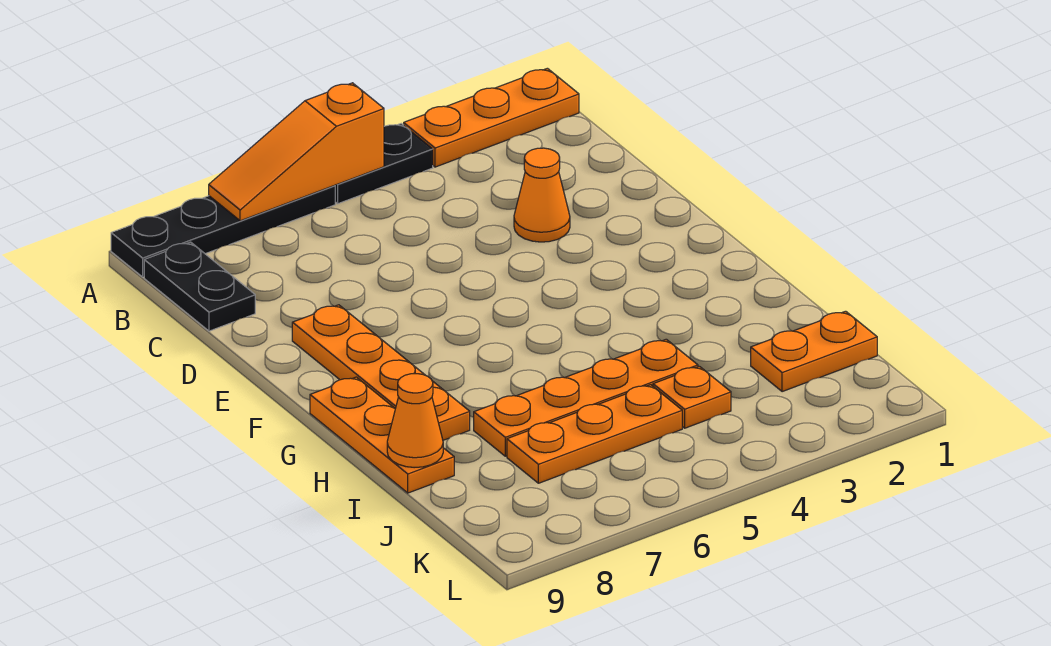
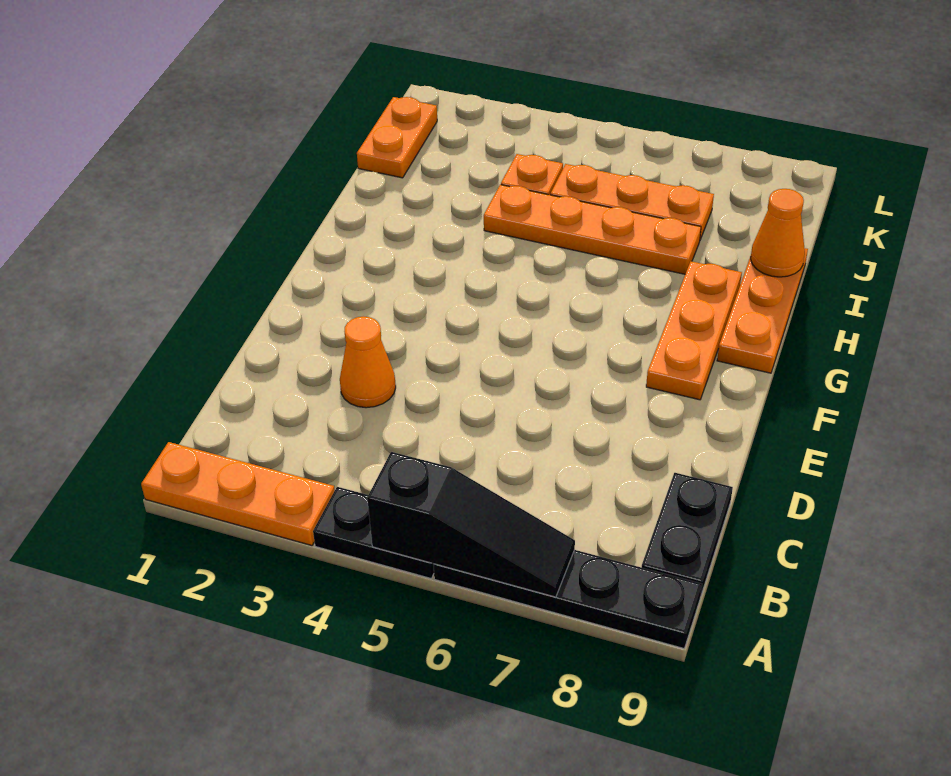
orange 1x3 slope [209,83,384,221] -> black 1x3 slope [367,452,575,597]
orange 1x4 plate [292,305,470,440] -> orange 1x3 plate [646,261,742,400]
orange 1x2 plate [751,311,877,392] -> orange 1x2 plate turned to [357,97,437,178]

